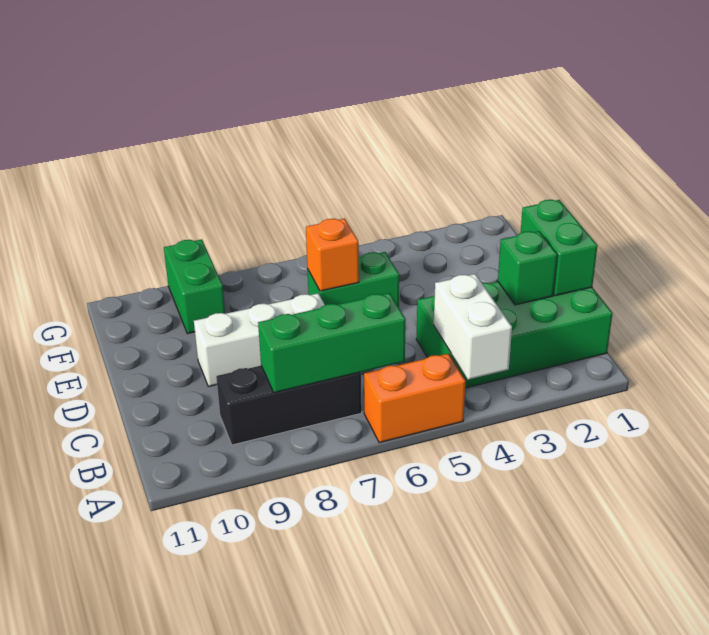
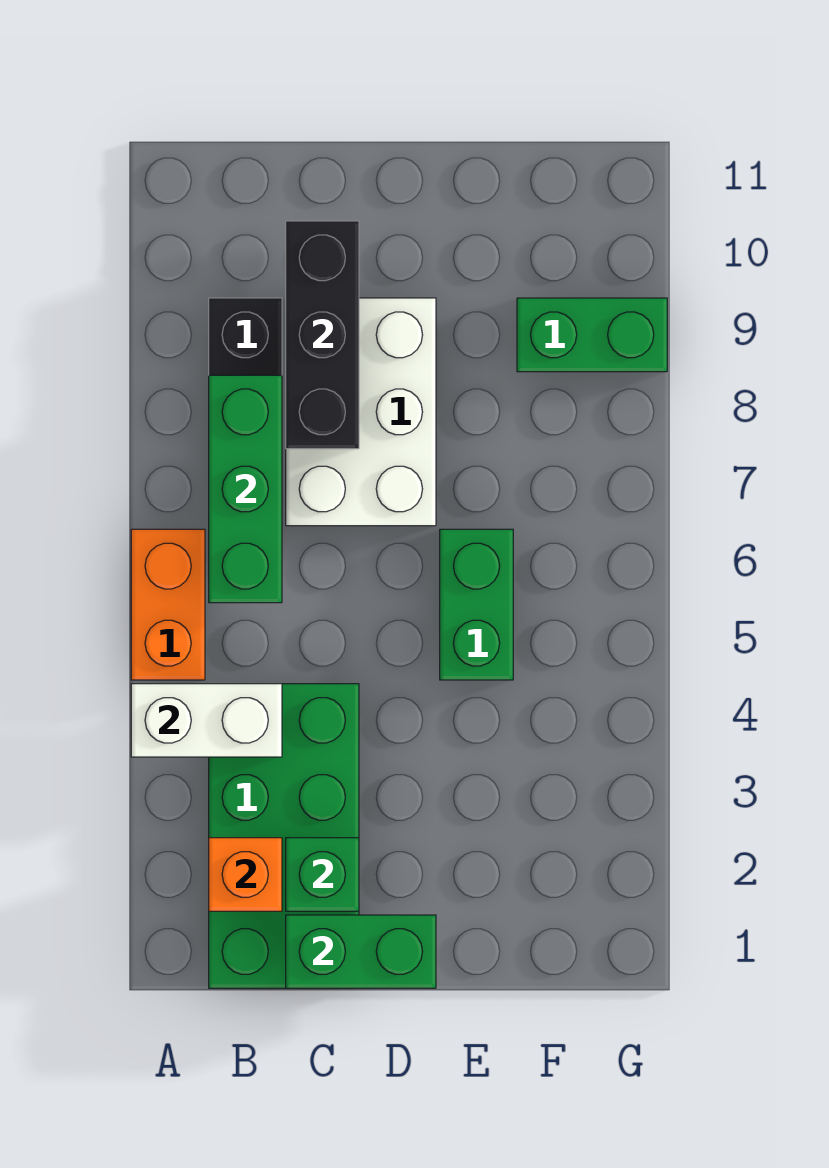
none -> black 1x3 brick [286,221,359,449]
white 1x3 brick [194,293,325,387] -> white 2x3 brick [286,298,436,526]
orange 1x1 brick [306,219,359,291] -> orange 1x1 brick moved to [209,838,282,911]

